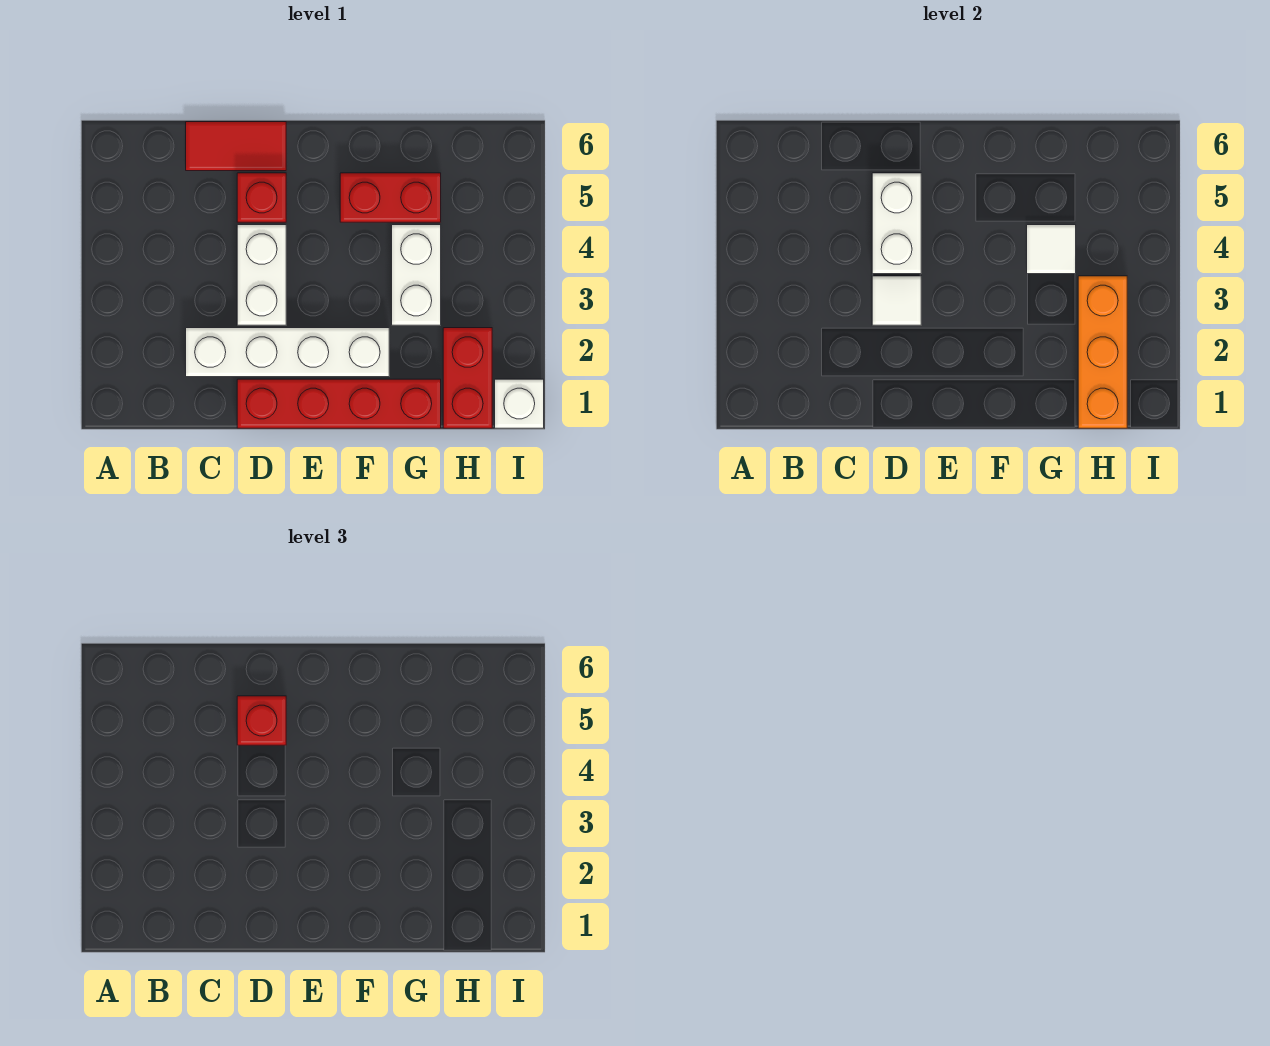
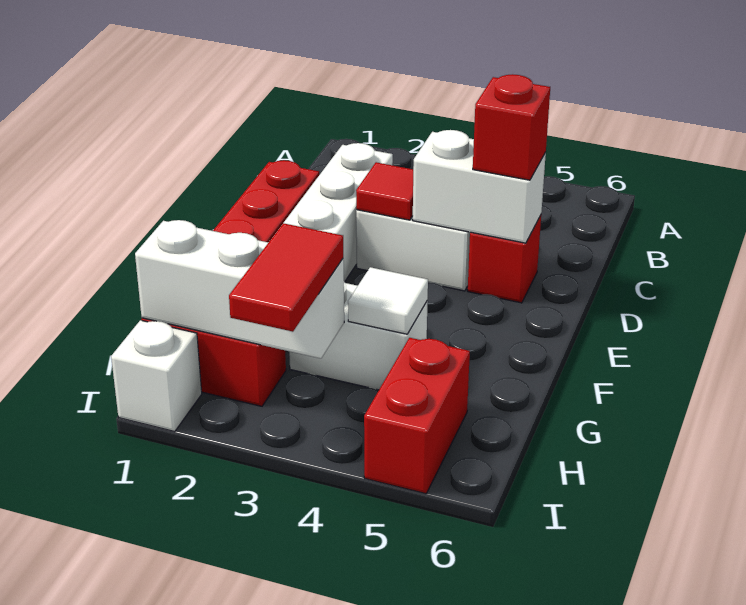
red 1x2 tile [186,122,286,171] -> red 1x2 tile moved to [229,223,343,332]
white 1x1 tile [872,276,921,325] -> red 1x1 tile [356,162,413,220]
red 1x2 brick [340,173,441,222] -> red 1x2 brick moved to [364,338,470,494]
orange 1x3 brick [1078,276,1127,428] -> white 1x3 brick [135,220,344,358]

